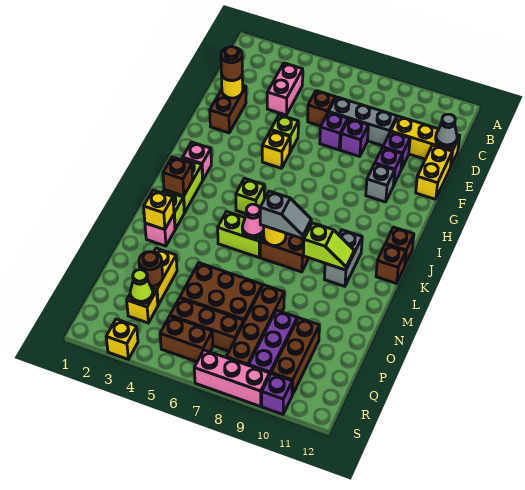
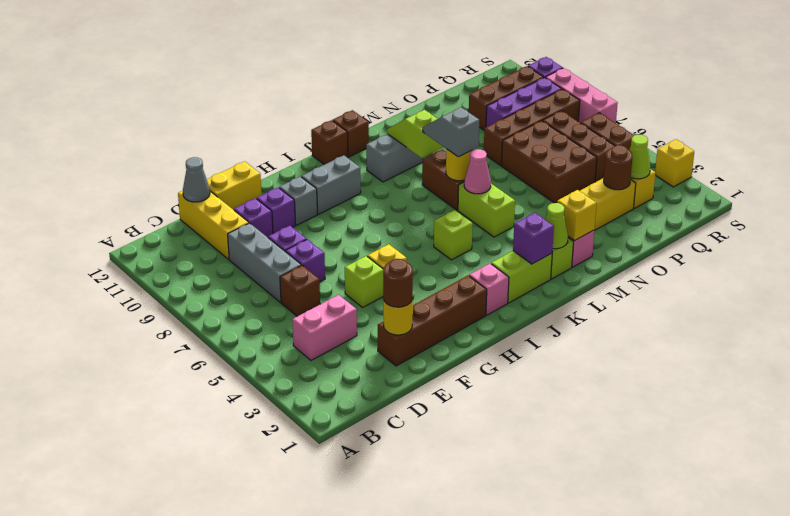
brown 1x2 brick [210,85,246,133] -> brown 1x4 brick [378,276,487,366]
none -> grey 1x2 brick [301,155,361,214]
brown 1x1 brick [163,157,193,196] -> purple 1x1 brick [513,213,554,264]
none -> lime 1x1 cone [545,203,568,249]

